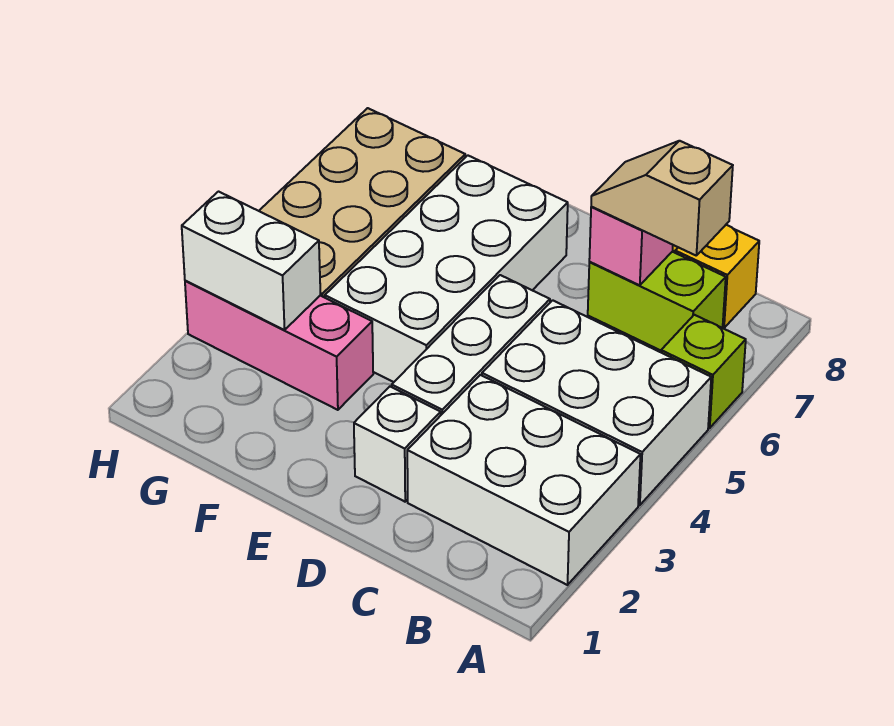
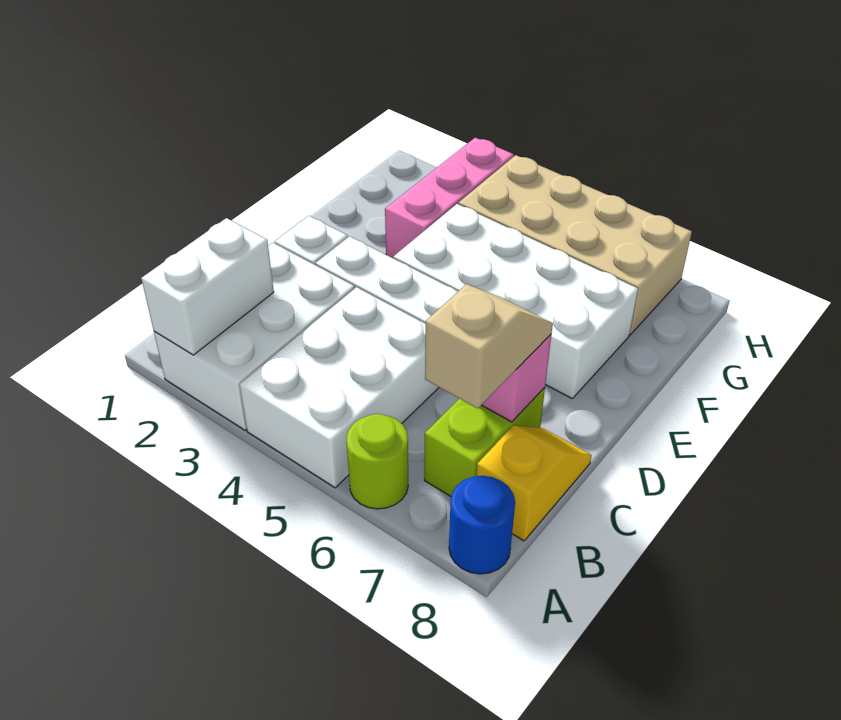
lime 1x1 brick [661,315,746,428] -> lime 1x1 round brick [346,414,408,509]
none -> blue 1x1 round brick [449,476,515,574]
white 1x2 brick [182,192,320,330] -> white 1x2 brick moved to [141,218,274,355]

